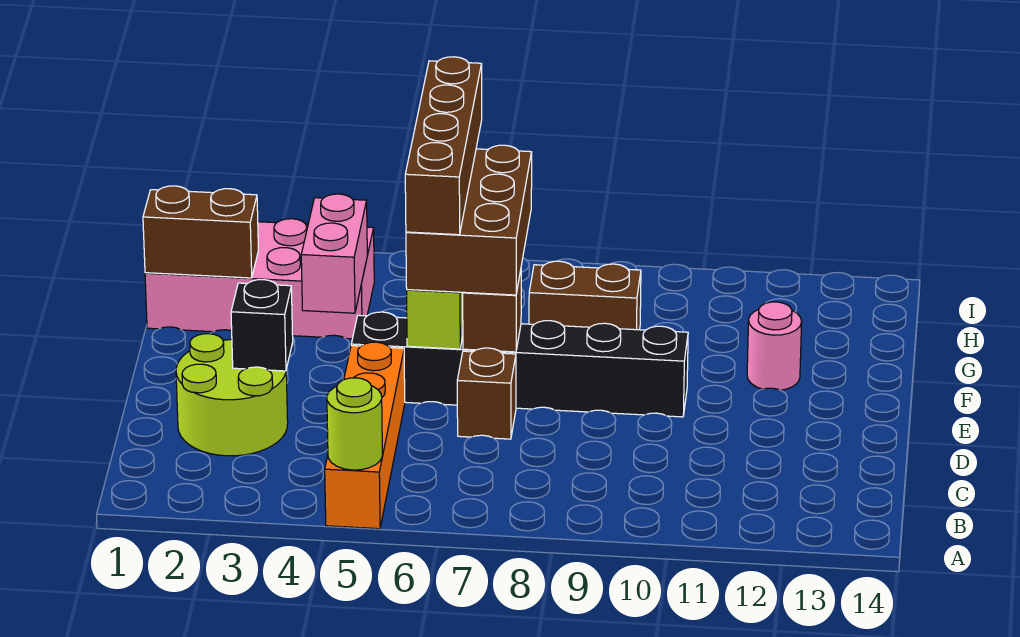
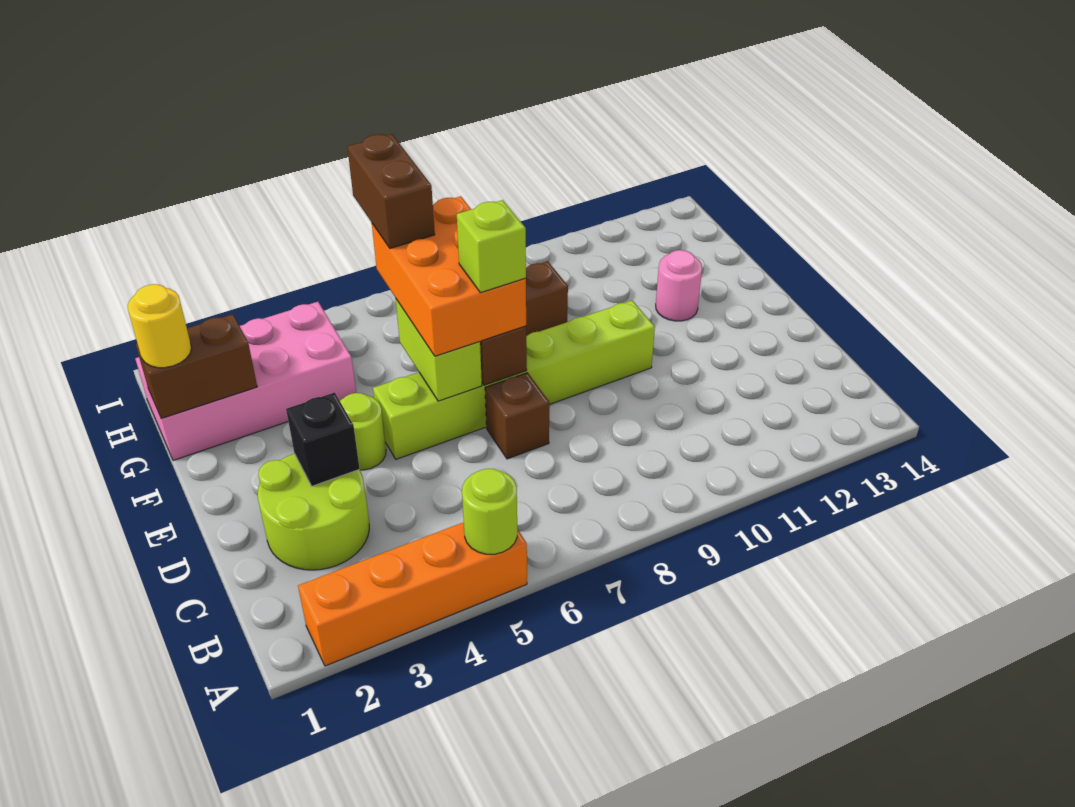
orange 1x4 brick [325,342,405,529] -> orange 1x4 brick turned to [298,522,527,666]
none -> lime 1x1 round brick [340,393,386,470]
black 1x6 brick [351,312,688,417] -> lime 1x6 brick [373,300,655,459]
brown 2x3 brick [406,145,532,295] -> orange 2x3 brick [372,196,526,356]
brown 1x4 brick [405,57,482,235] -> brown 1x2 brick [347,134,435,248]
none -> lime 1x1 brick [457,200,526,293]
pink 1x2 brick [301,194,367,313] -> none
none -> yellow 1x1 round brick [128,284,191,368]

